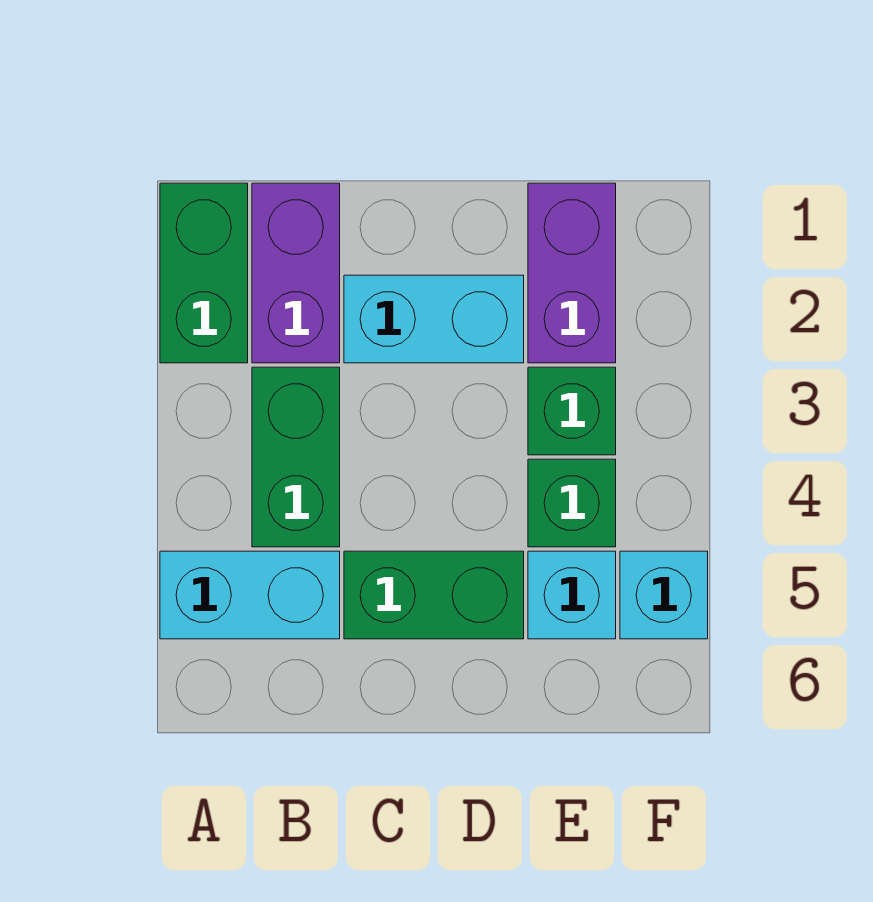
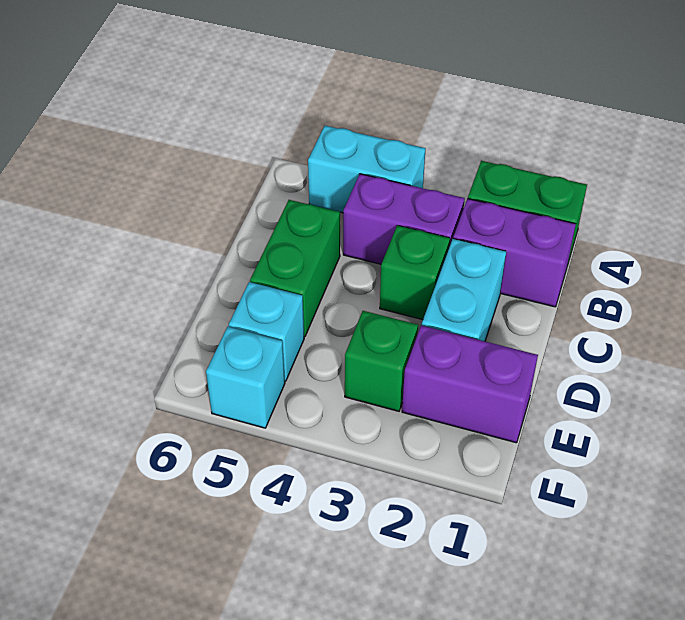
cyan 1x2 brick [160,551,340,639] -> cyan 1x2 brick turned to [308,126,426,213]
green 1x2 brick [252,367,340,547] -> purple 1x2 brick [343,174,465,264]
green 1x1 brick [528,459,616,547] -> green 1x1 brick moved to [380,226,450,320]

